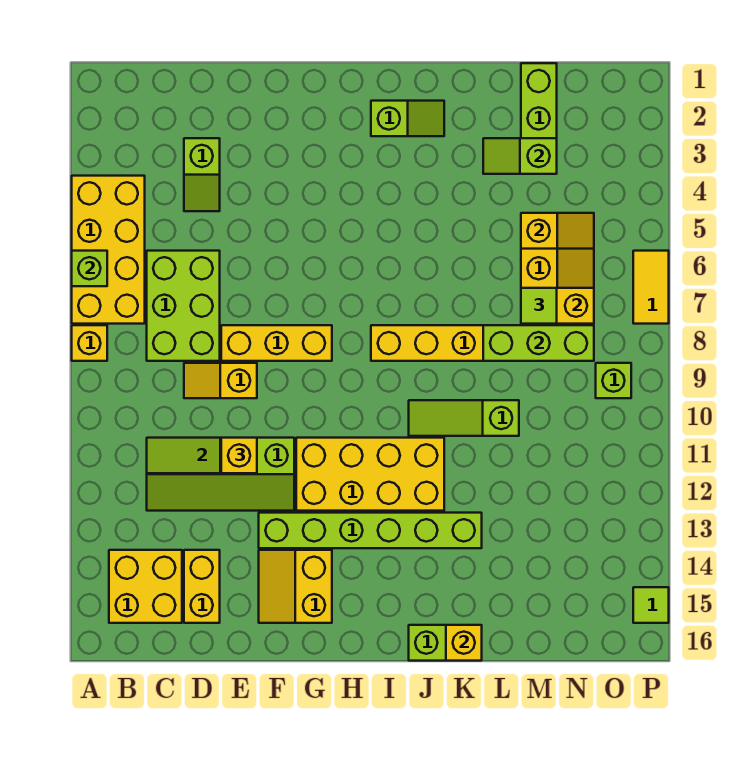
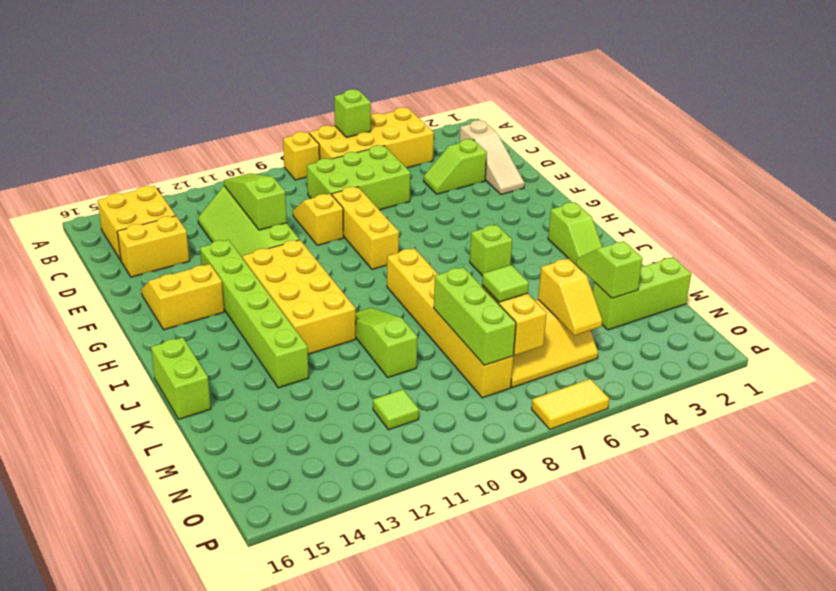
none -> tan 1x3 slope [460,120,525,194]
yellow 1x1 brick [221,438,257,473] -> none
yellow 1x1 brick [446,625,482,661] -> none
lime 1x1 brick [596,363,631,398] -> lime 1x1 brick moved to [470,225,512,276]
lime 1x1 tile [633,587,669,623] -> lime 1x1 tile moved to [373,389,419,430]

